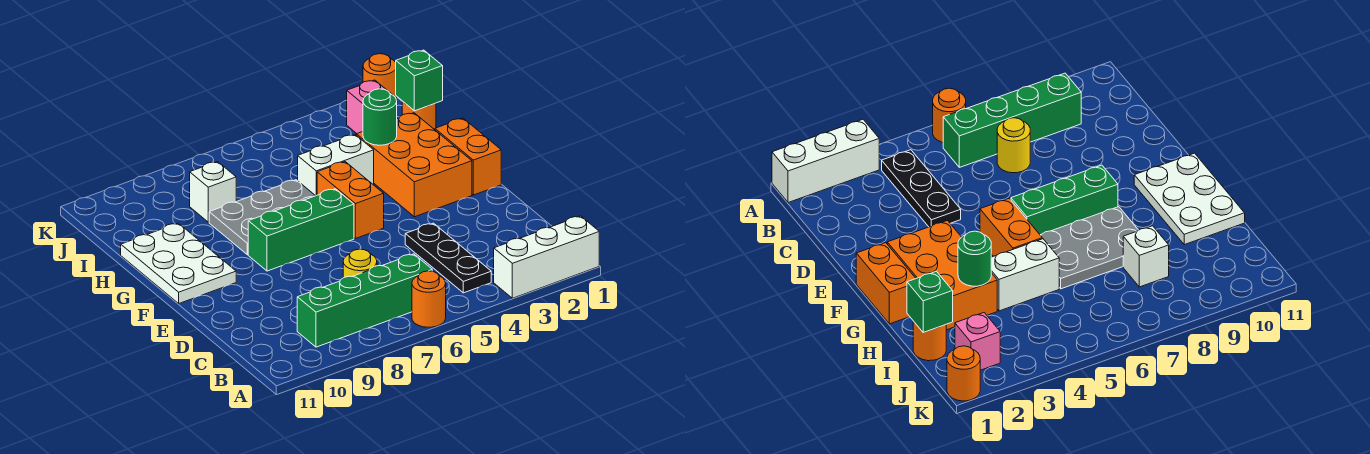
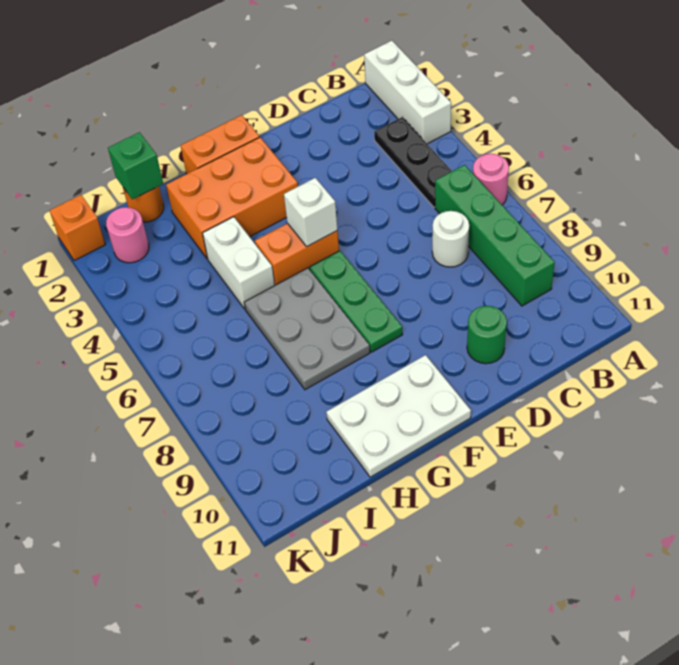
orange 1x1 round brick [412,271,446,327] -> pink 1x1 round brick [473,154,509,205]
black 1x3 plate [405,223,491,293] -> black 1x3 plate turned to [374,117,452,207]
yellow 1x1 round brick [343,249,377,278] -> white 1x1 round brick [432,211,469,267]
green 1x3 brick [248,189,354,271] -> green 1x3 plate [310,251,403,352]
green 1x1 round brick [363,89,397,145] -> green 1x1 round brick moved to [467,306,507,364]
white 1x1 brick [190,162,236,222] -> white 1x1 brick moved to [284,178,337,247]
pink 1x1 brick [347,80,391,134] -> pink 1x1 round brick [106,207,149,263]
orange 1x1 round brick [363,54,397,100] -> orange 1x1 brick [50,195,105,261]

